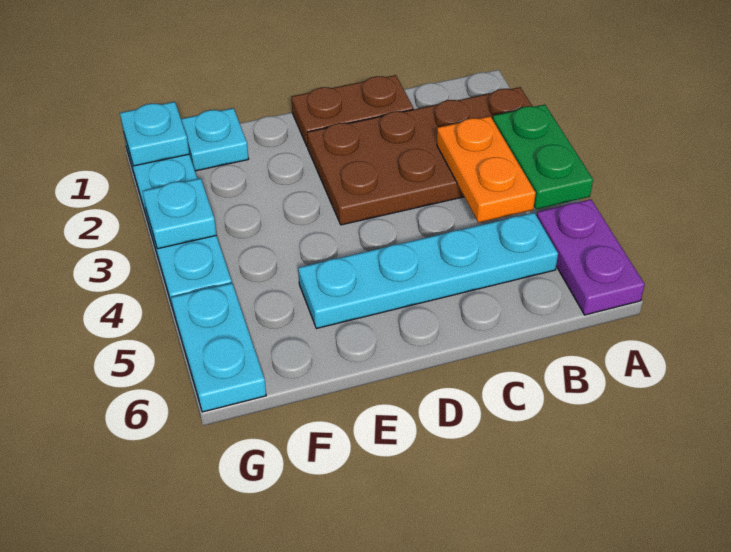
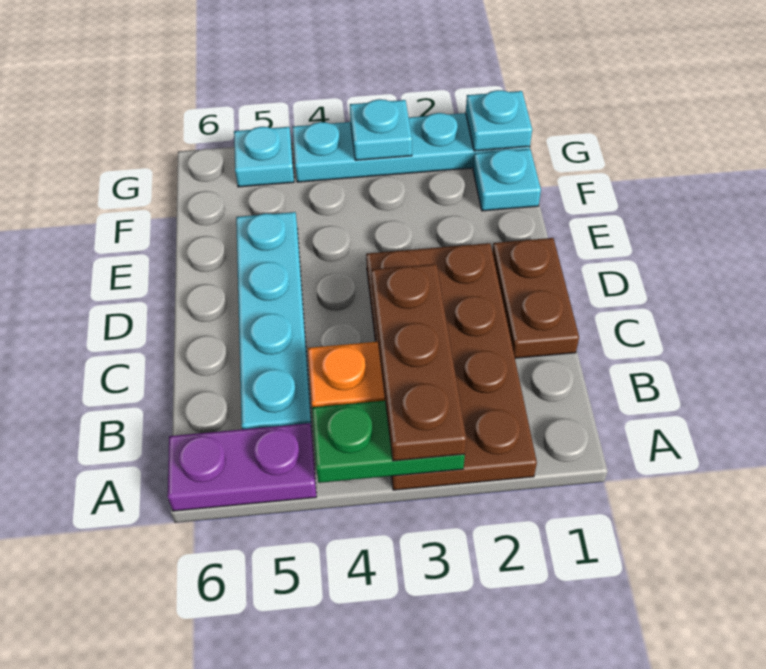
none -> brown 1x3 plate [371,264,466,461]
cyan 1x2 plate [171,283,266,412] -> cyan 1x1 plate [234,127,294,187]

